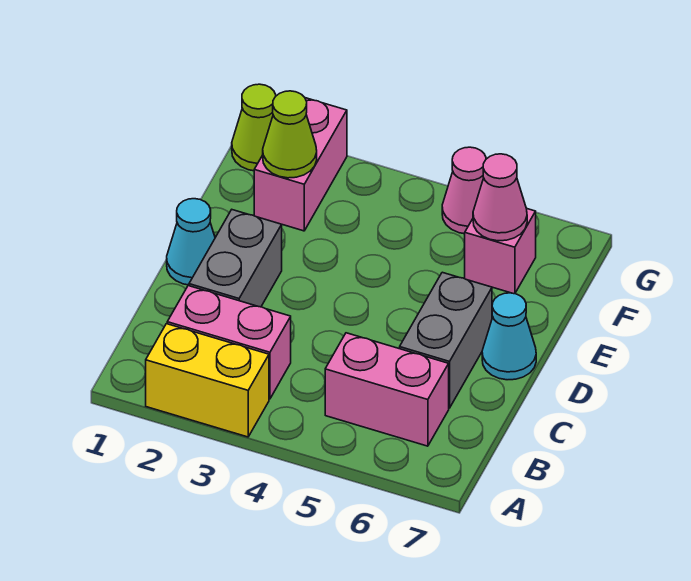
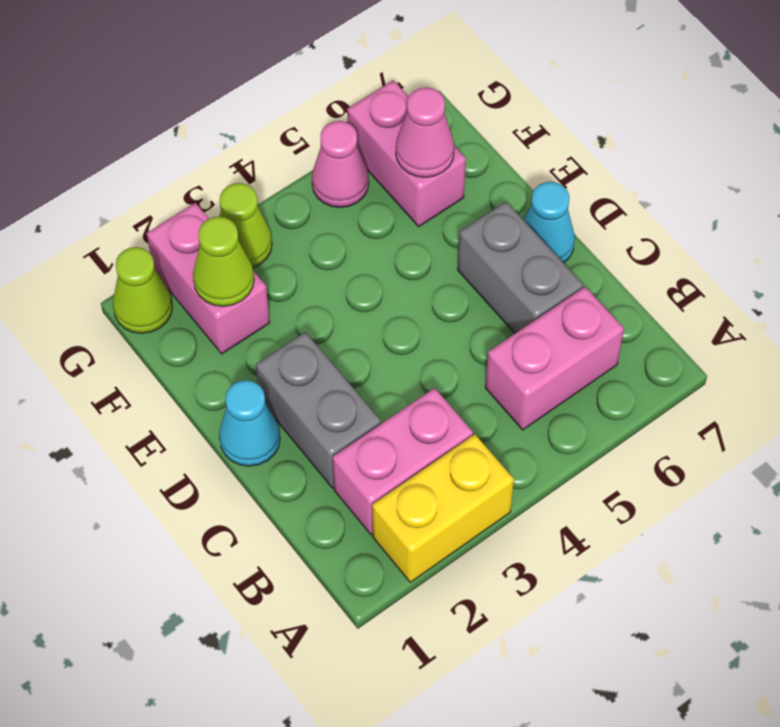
pink 1x1 brick [465,208,536,294] -> pink 1x2 brick [347,80,466,227]
none -> lime 1x1 cone [219,183,272,268]

